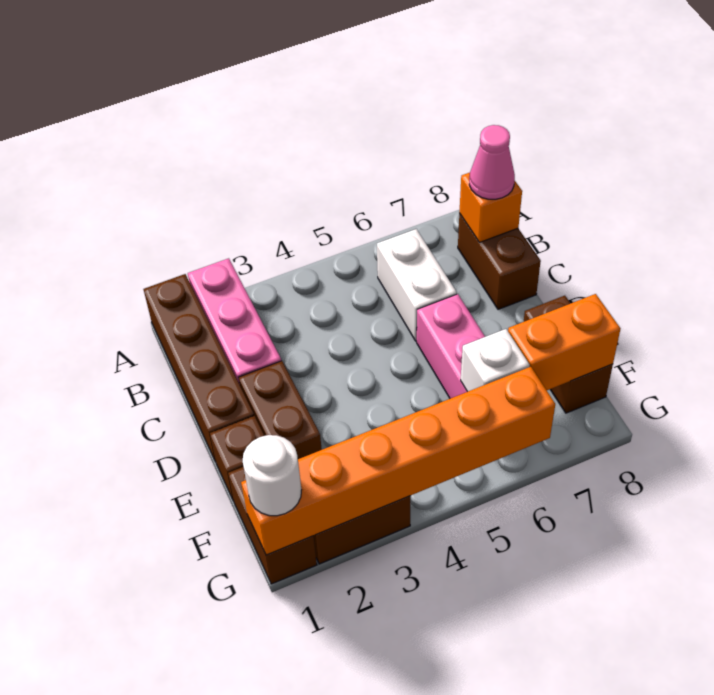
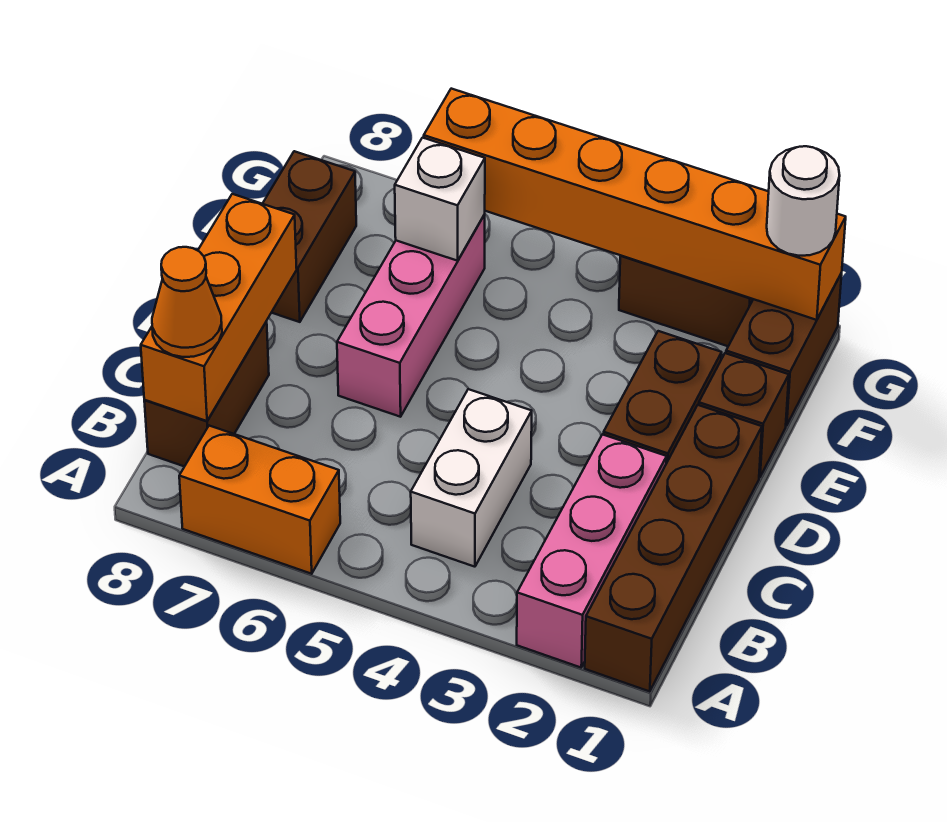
white 1x2 brick [377,229,457,341] -> white 1x2 brick moved to [411,389,532,567]
orange 1x1 brick [459,173,522,242] -> orange 1x3 brick [141,194,297,421]
pink 1x1 cone [469,125,515,199] -> orange 1x1 cone [152,247,222,357]
orange 1x2 brick [508,294,620,390] -> orange 1x2 brick moved to [179,426,340,574]

